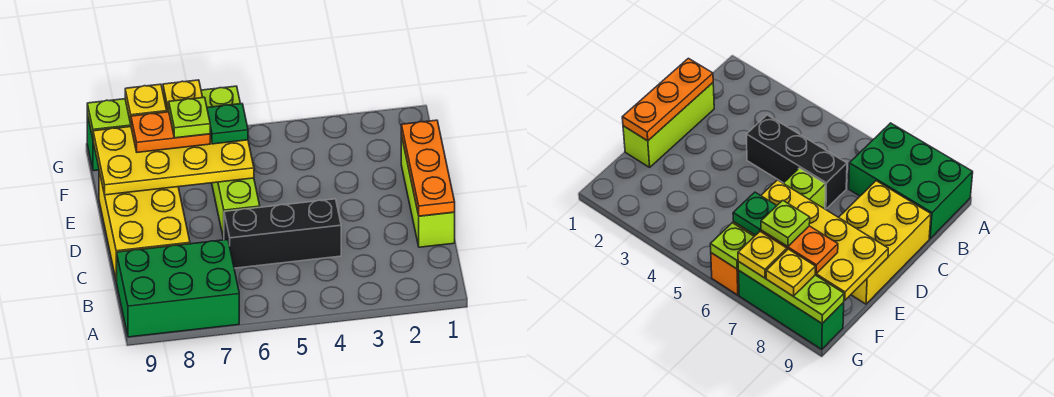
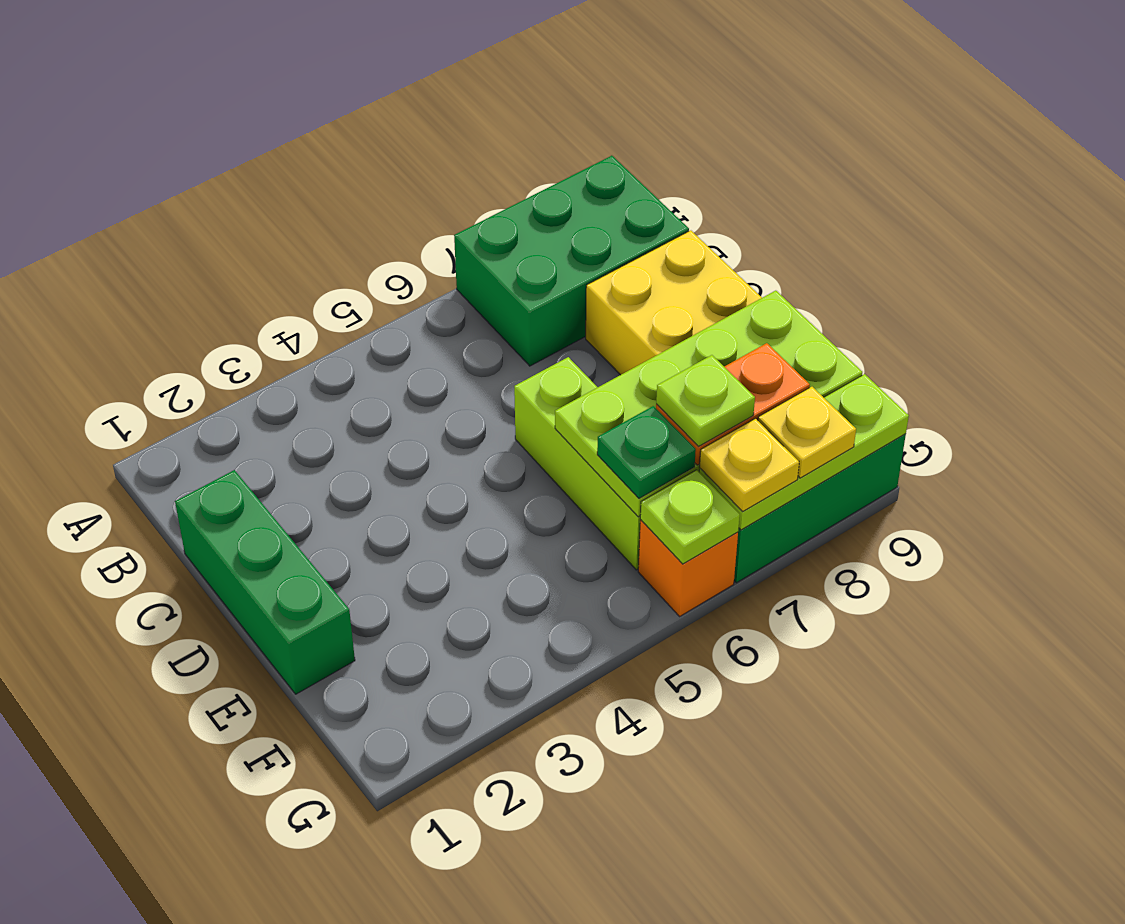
lime 1x3 brick [401,135,455,247] -> green 1x3 brick [175,470,355,694]
orange 1x3 plate [401,120,455,216] -> none
black 1x3 brick [224,199,341,268] -> none
yellow 2x4 plate [93,127,254,195] -> lime 2x4 plate [555,291,862,517]

